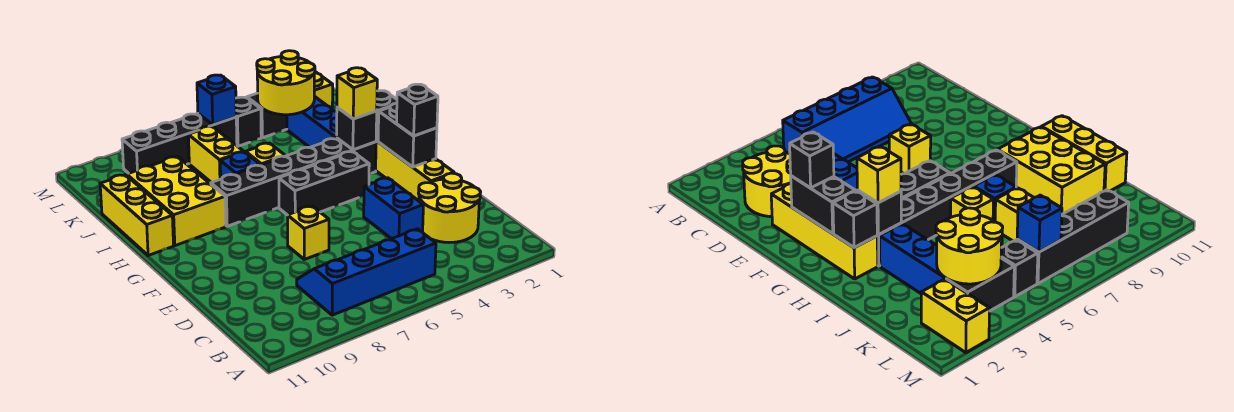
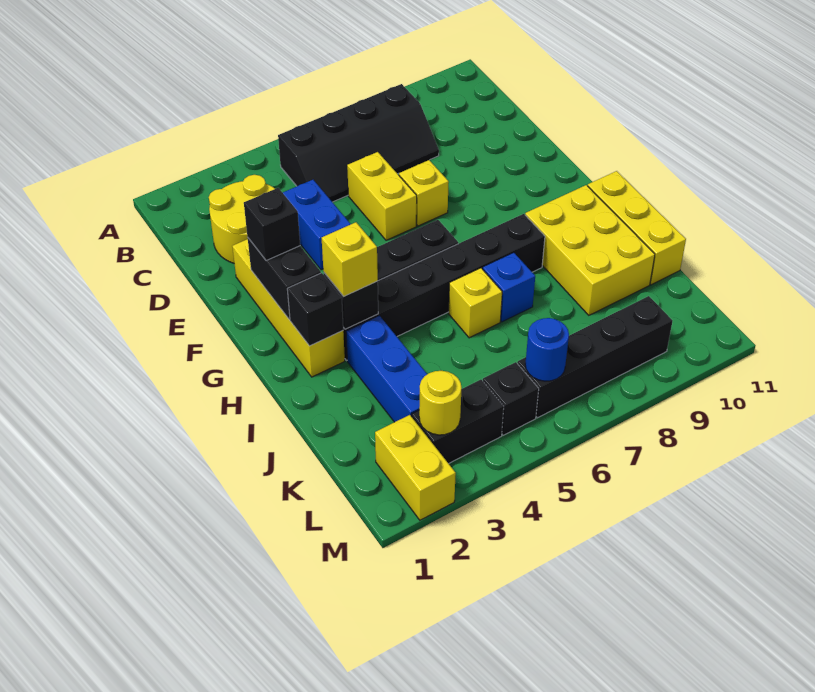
blue 2x4 slope [297,229,436,315] -> black 2x4 slope [278,84,439,202]
yellow 1x2 brick [188,126,244,183] -> yellow 1x2 brick moved to [347,152,417,240]
yellow 2x2 round brick [257,51,315,115] -> yellow 1x1 round brick [419,371,462,435]
blue 1x1 brick [197,75,236,125] -> blue 1x1 round brick [525,318,569,381]

